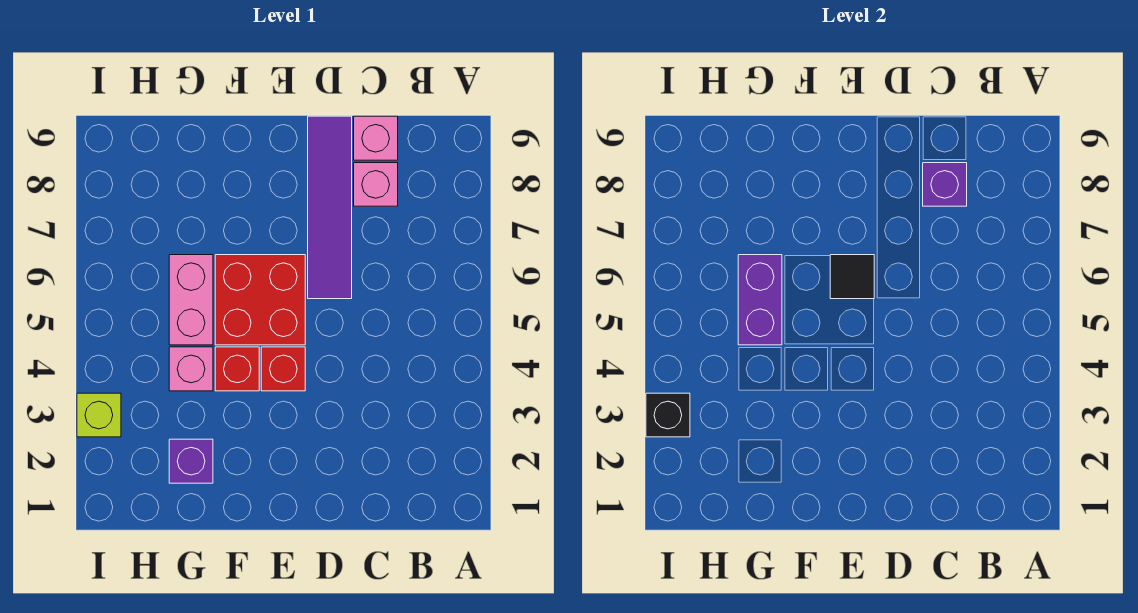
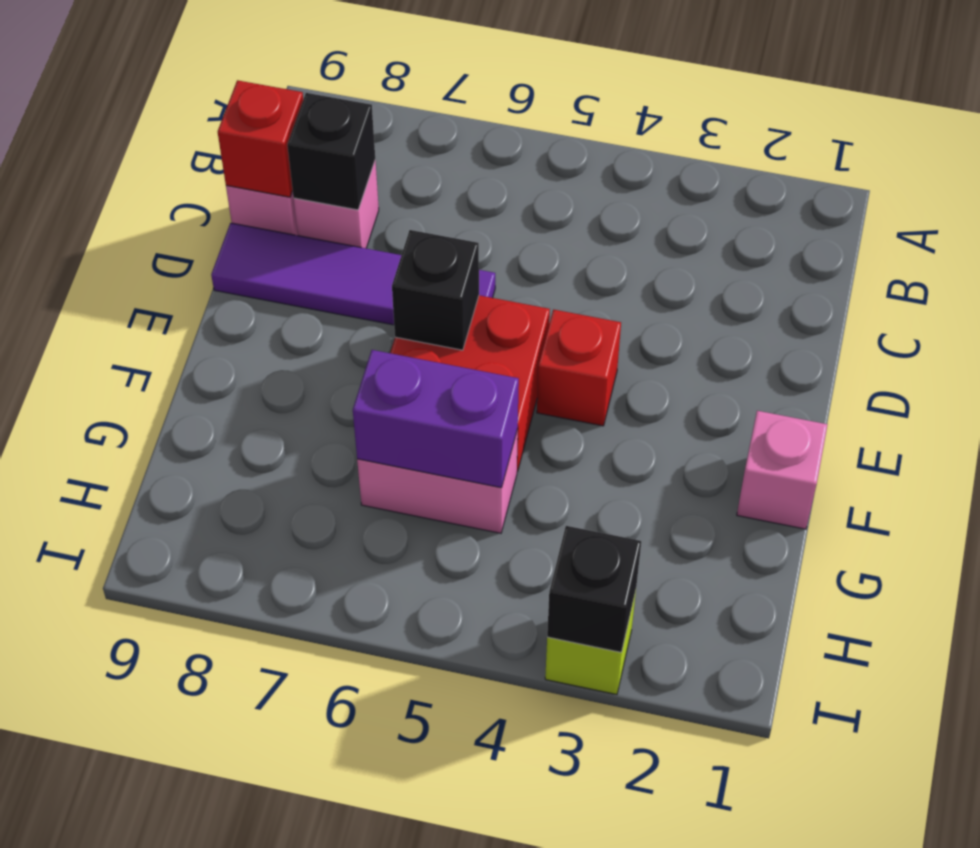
purple 1x1 brick [923,163,967,206] -> black 1x1 brick [287,93,375,210]
black 1x1 tile [830,255,874,299] -> black 1x1 brick [392,230,479,350]
red 1x1 brick [215,347,259,391] -> red 1x1 brick moved to [218,80,303,197]
purple 1x1 brick [169,439,213,483] -> none
pink 1x1 brick [169,347,213,391] -> pink 1x1 brick moved to [737,411,828,529]

